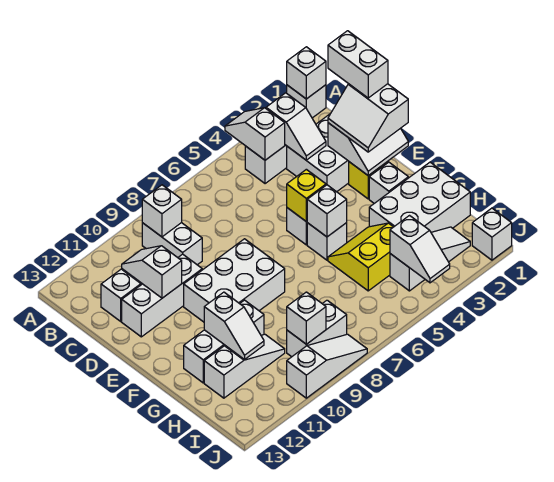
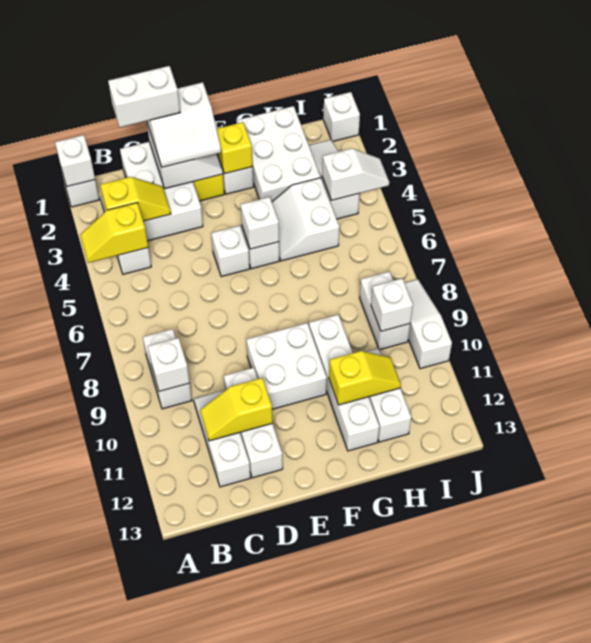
white 1x2 slope [225,108,285,160] -> yellow 1x2 slope [80,203,148,263]
white 1x2 slope [266,93,326,160] -> yellow 1x2 slope [100,177,171,221]
white 1x2 brick [142,223,202,265] -> white 1x2 brick turned to [143,329,192,409]
white 1x2 slope [122,246,182,298] -> yellow 1x2 slope [200,378,273,441]
yellow 1x1 brick [287,169,326,222] -> yellow 1x1 brick moved to [217,122,253,174]
white 2x3 brick [184,239,285,322] -> white 2x2 brick [246,323,327,409]
yellow 2x2 slope [328,223,393,291] -> white 2x2 slope [272,178,339,261]
white 1x3 brick [184,300,264,383] -> white 1x4 brick [309,315,379,451]
white 1x2 slope [204,292,264,359] -> yellow 1x2 slope [329,351,401,405]

